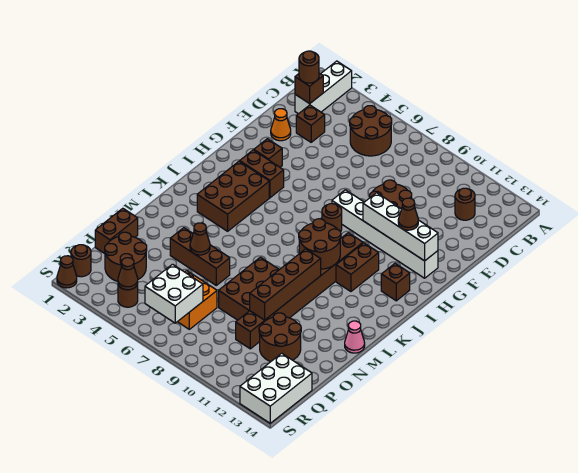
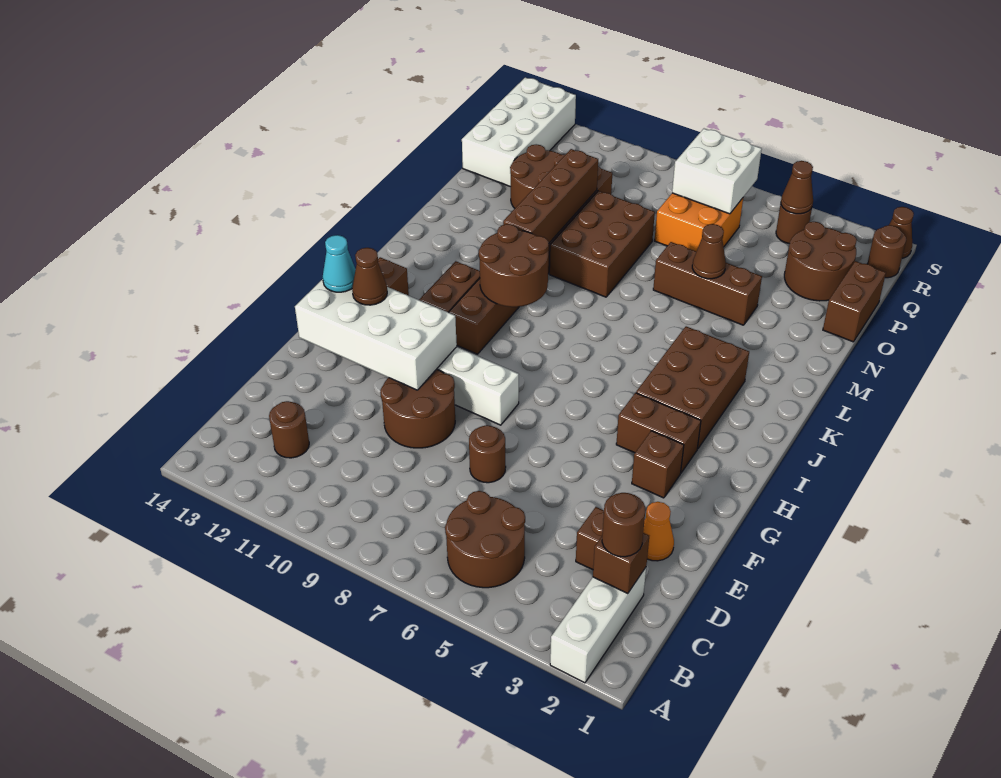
white 1x4 brick [363,193,438,261] -> white 2x4 brick [295,279,457,390]
none -> cyan 1x1 cone [323,235,356,292]
brown 1x1 round brick [322,204,342,232] -> brown 1x1 round brick moved to [469,425,506,483]
pink 1x1 cone [345,321,365,353] -> none
white 2x3 brick [240,353,312,423] -> white 2x4 brick [462,77,576,187]

